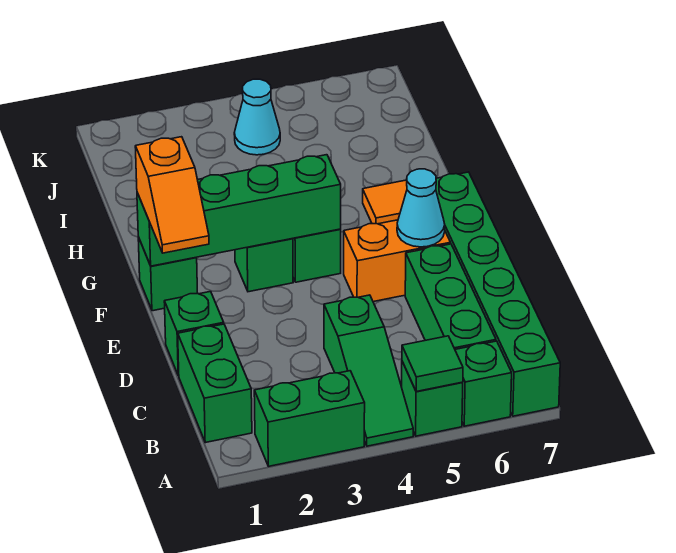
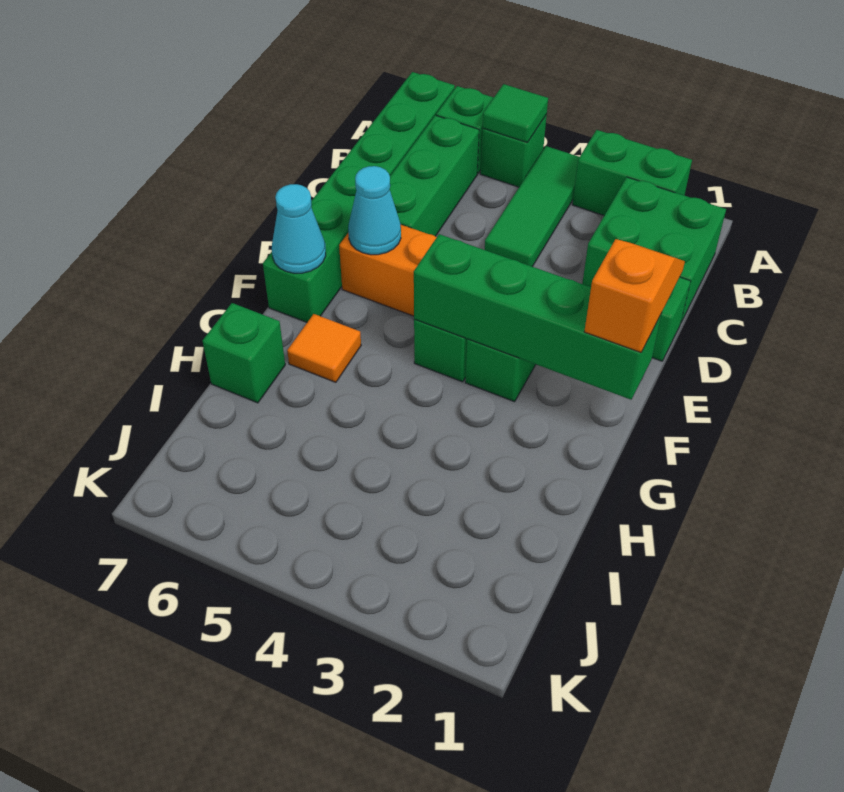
green 1x3 slope [324,295,413,446] -> green 1x3 tile [485,146,579,267]
green 1x2 brick [178,324,252,443] -> green 2x2 brick [582,177,726,322]
green 1x1 brick [138,237,198,311] -> green 1x1 brick moved to [203,303,285,403]
cyan 1x1 cone [234,79,280,155] -> cyan 1x1 cone moved to [272,184,326,273]

